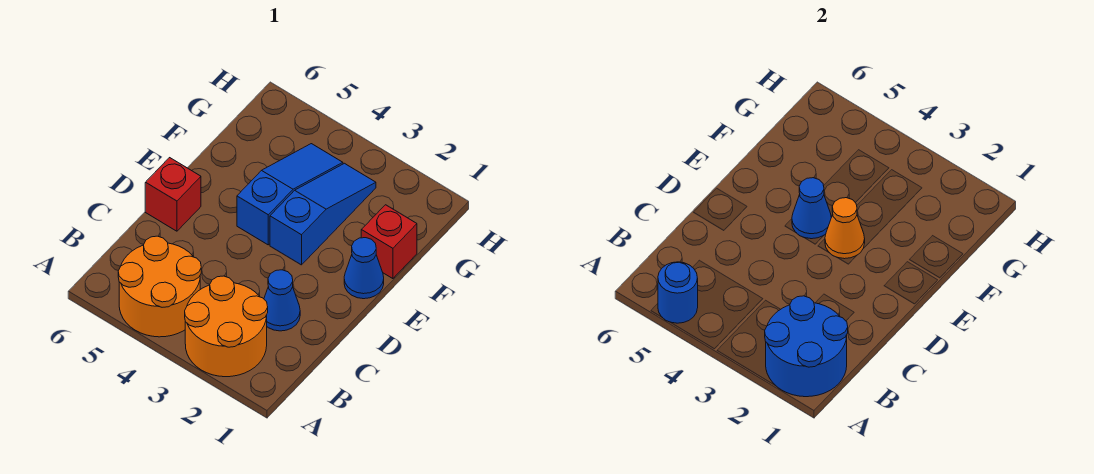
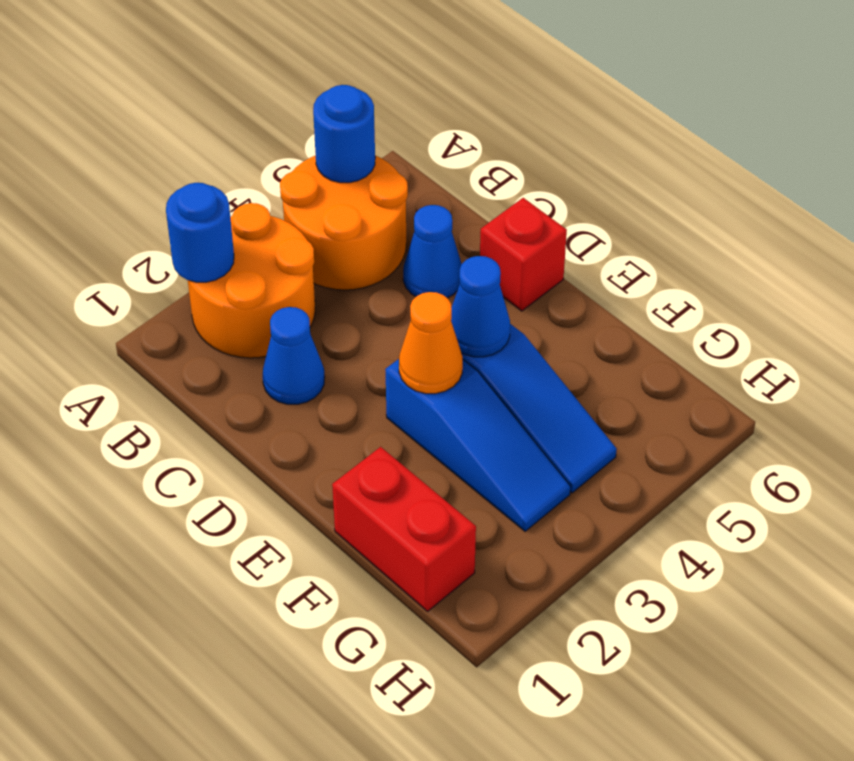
blue 2x2 round brick [765,296,848,397] -> blue 1x1 round brick [166,183,234,282]
blue 1x1 cone [344,238,384,299] -> blue 1x1 cone moved to [403,205,461,298]
red 1x1 brick [361,205,417,279] -> red 1x2 brick [332,447,476,611]

